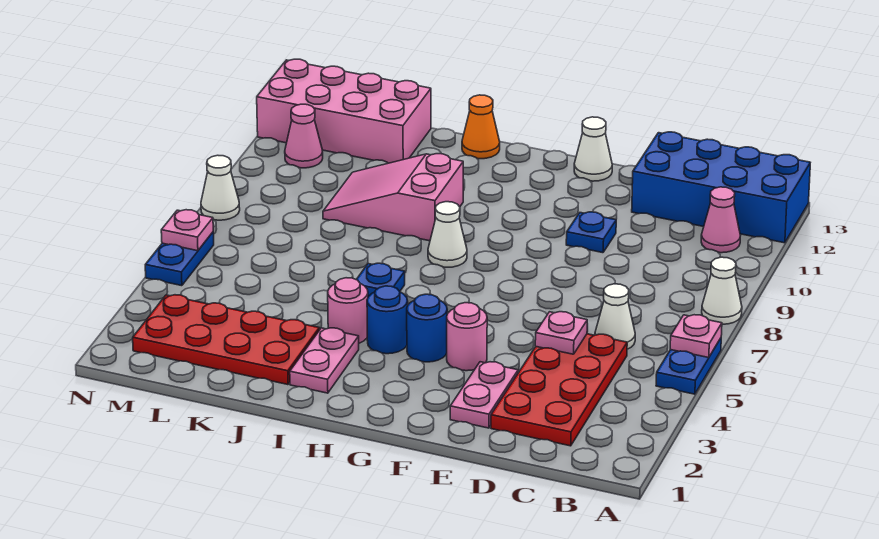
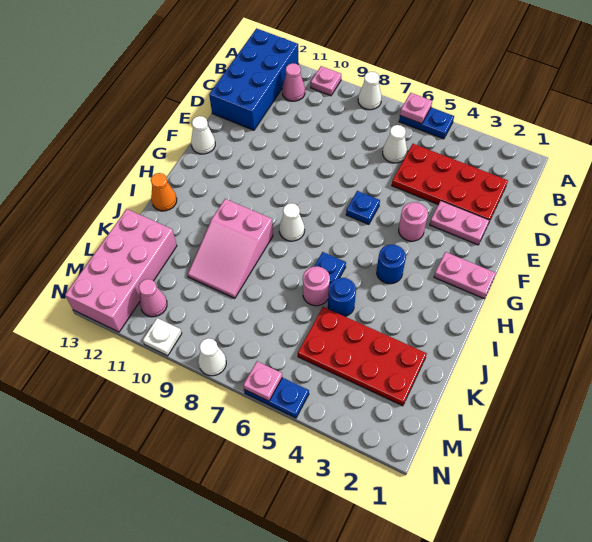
pink 1x1 plate [535,312,587,354] -> pink 1x1 plate moved to [311,66,341,96]
blue 1x1 plate [566,212,616,253] -> blue 1x1 plate moved to [346,191,380,224]
blue 1x1 round brick [407,294,447,362] -> blue 1x1 round brick moved to [328,278,356,317]
pink 1x2 plate [290,328,359,393] -> pink 1x2 plate moved to [434,252,496,299]
pink 1x1 round brick [328,278,368,343] -> pink 1x1 round brick moved to [303,266,330,306]
red 2x4 plate [133,295,319,385] -> red 2x4 plate turned to [298,307,427,406]
none -> white 1x1 plate [143,318,182,356]

